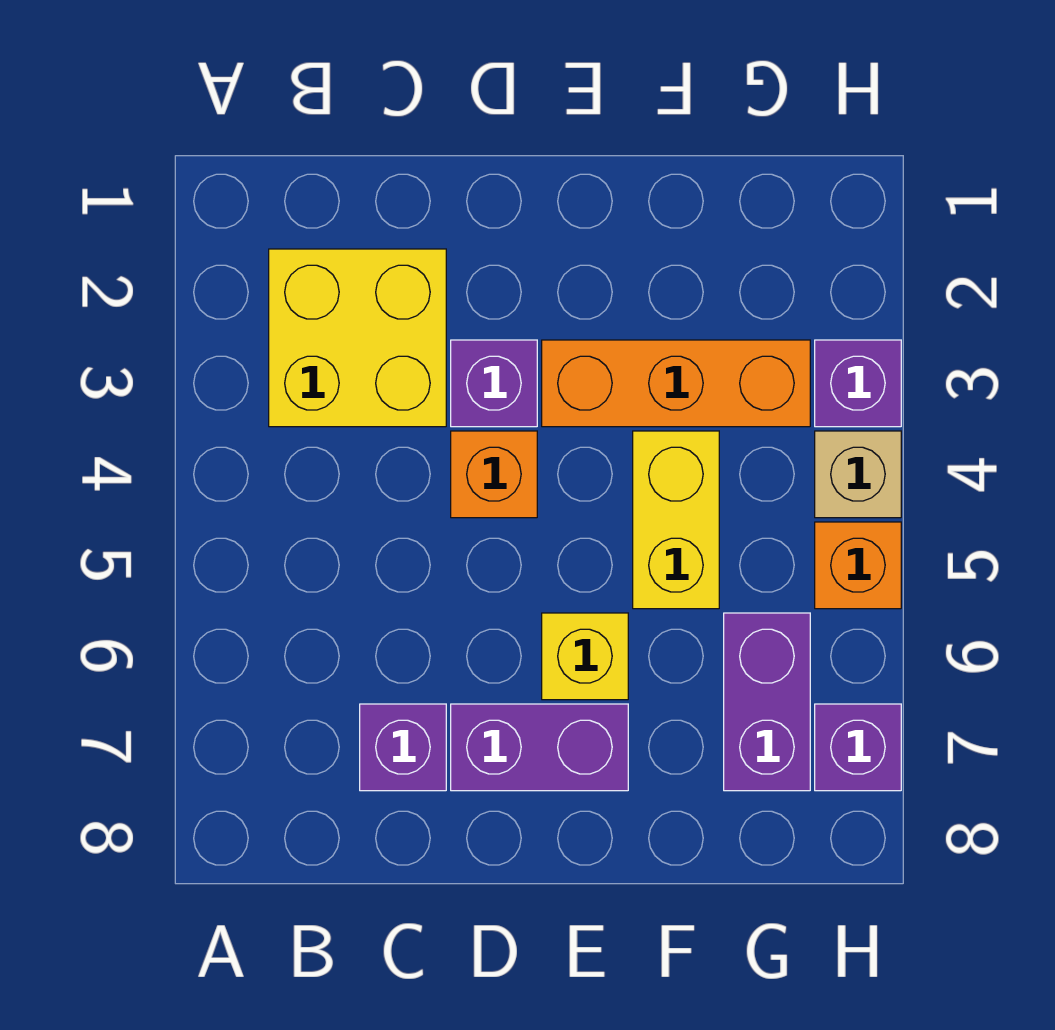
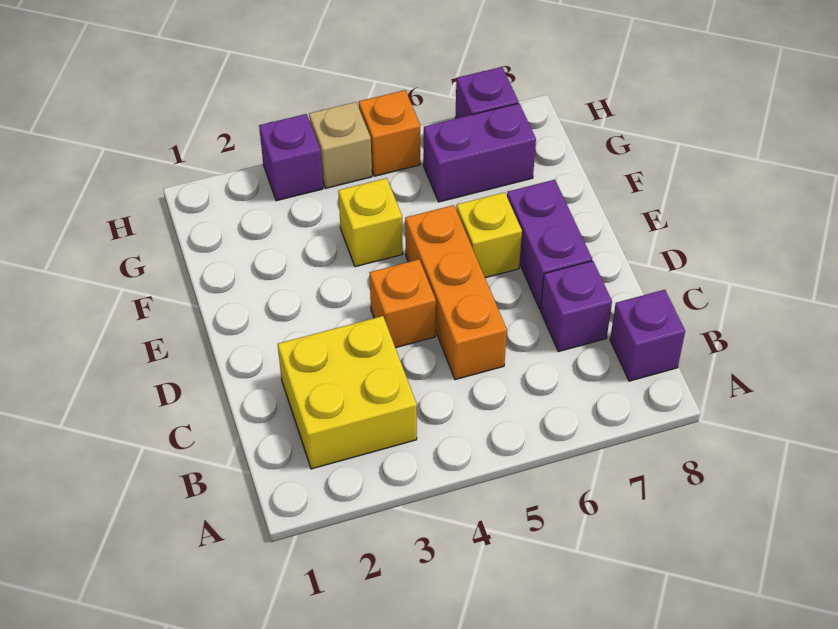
purple 1x1 brick [451,340,537,427] -> purple 1x1 brick moved to [610,290,685,381]
orange 1x3 brick [542,340,810,427] -> orange 1x3 brick moved to [405,205,507,380]
yellow 1x2 brick [633,431,719,609] -> yellow 1x1 brick [338,178,403,267]

